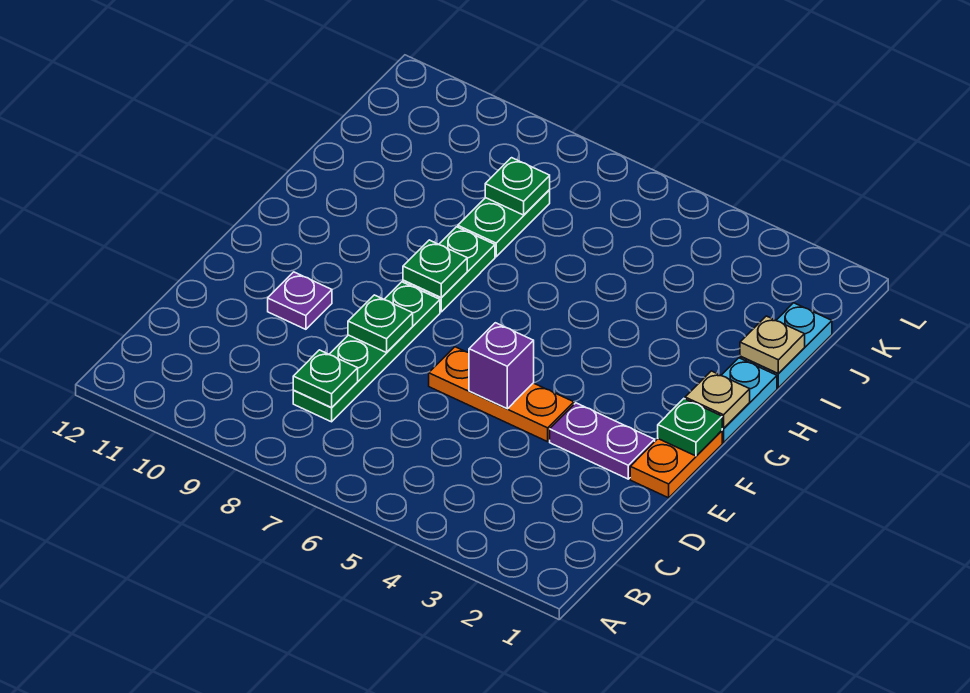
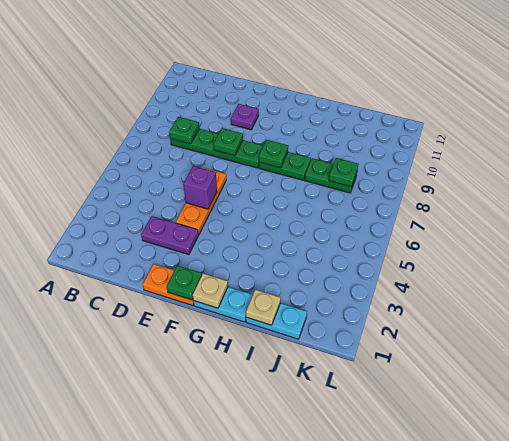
purple 1x2 plate [550,403,655,479] -> purple 1x2 plate turned to [141,216,199,255]

